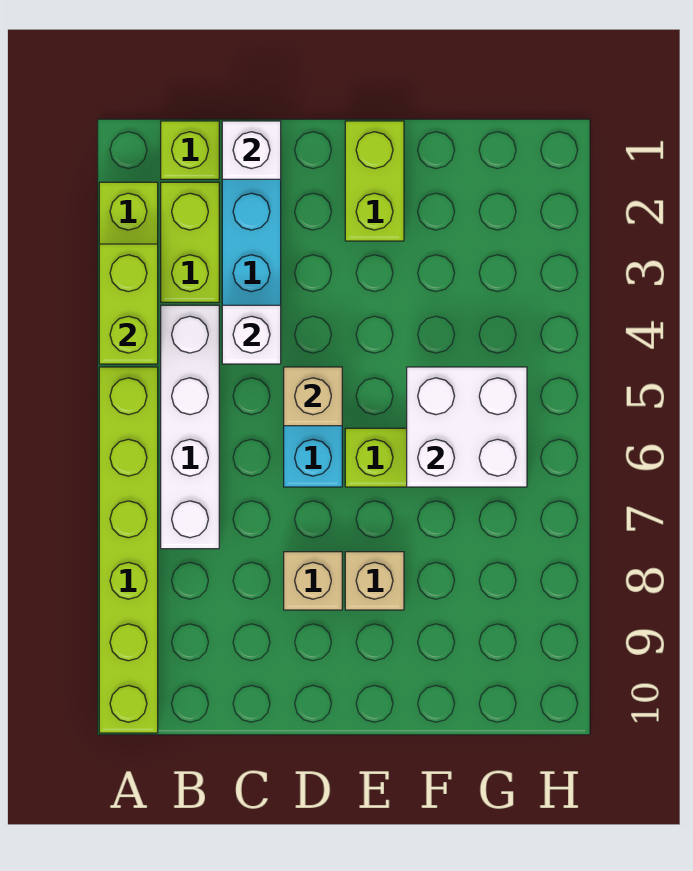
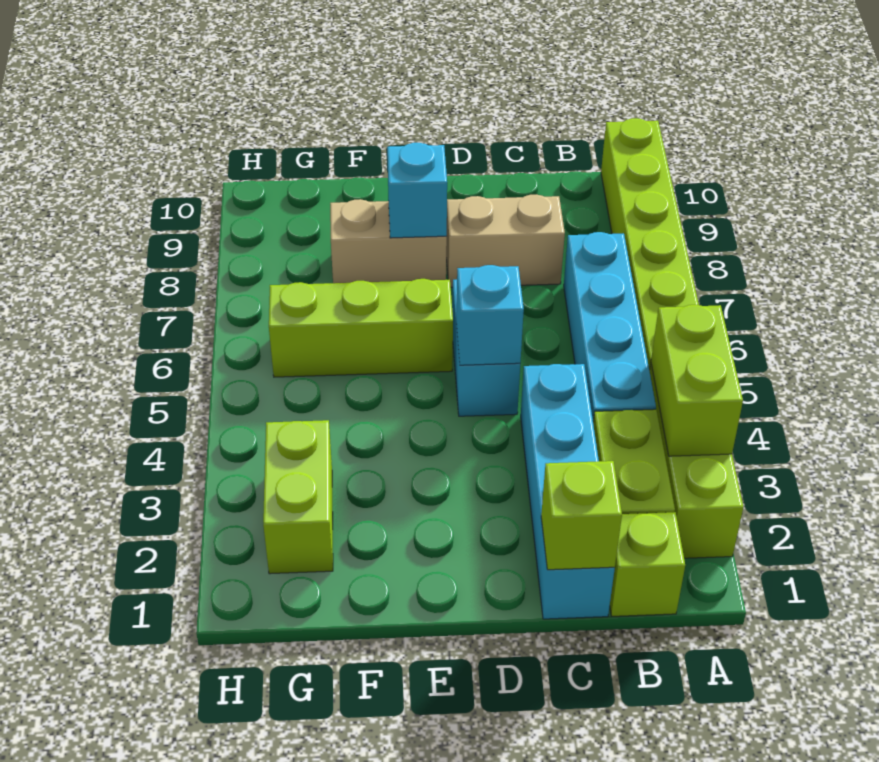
white 1x4 brick [161,305,219,549] -> cyan 1x4 brick [564,232,656,421]
white 1x1 brick [222,121,281,179] -> lime 1x1 brick [541,461,622,570]
white 1x1 brick [222,305,281,364] -> none
tan 1x1 brick [284,367,342,426] -> cyan 1x1 brick [456,265,524,365]
tan 1x1 brick [284,552,342,610] -> tan 1x2 brick [446,195,565,287]
lime 1x2 brick [345,121,404,241] -> lime 1x2 brick moved to [263,420,333,574]
tan 1x1 brick [345,552,404,610] -> tan 1x2 brick [330,199,447,283]
none -> cyan 1x1 brick [387,143,447,238]
white 2x2 brick [407,367,527,487] -> none

